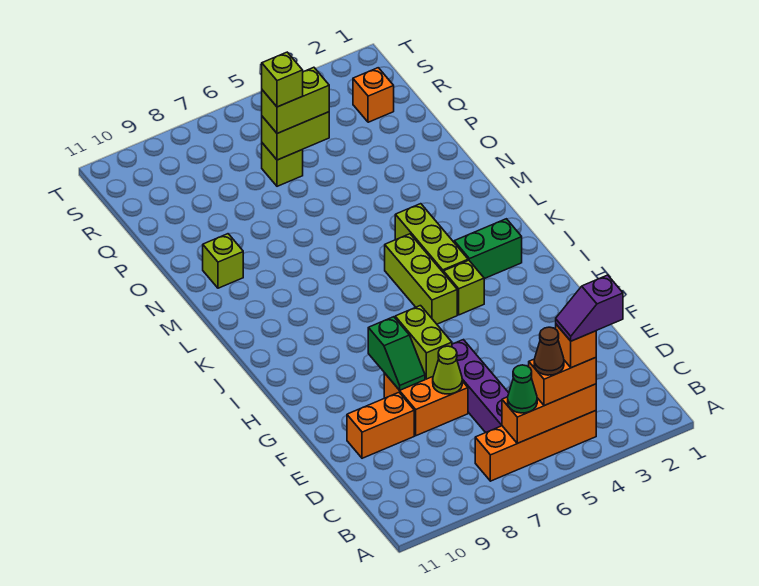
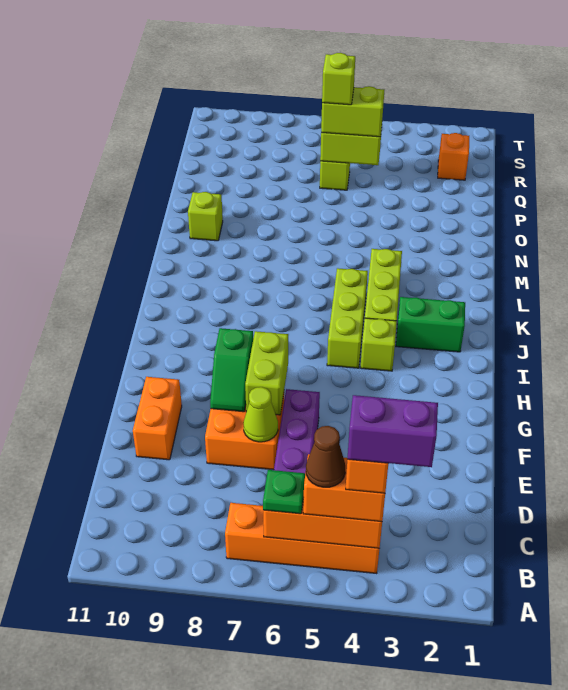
purple 1x2 slope [556,275,623,341] -> purple 1x2 brick [348,395,438,467]
green 1x1 cone [508,365,537,413] -> green 1x1 plate [263,470,305,514]
orange 1x2 brick [347,393,414,458] -> orange 1x2 brick turned to [133,377,182,460]

